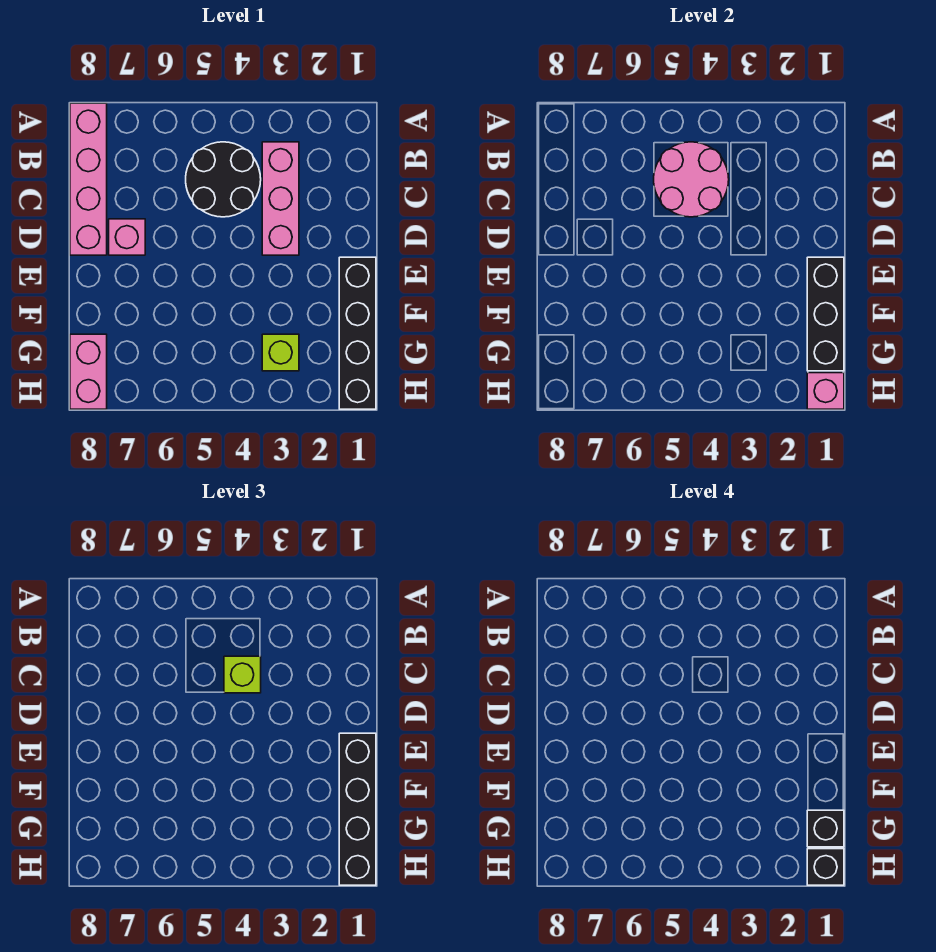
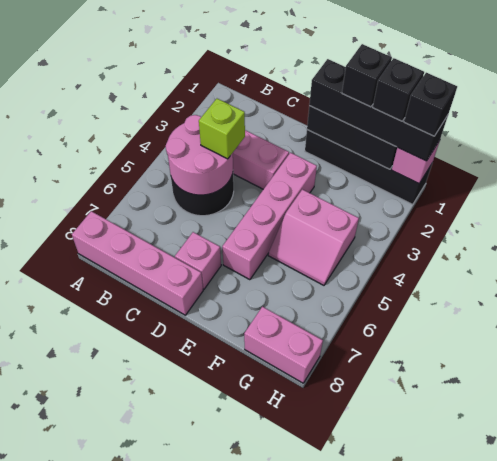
none -> pink 1x4 brick [222,153,317,280]
none -> black 1x1 brick [342,44,392,107]
none -> pink 2x2 slope [268,189,359,285]
lime 1x1 brick [262,334,299,371] -> none

